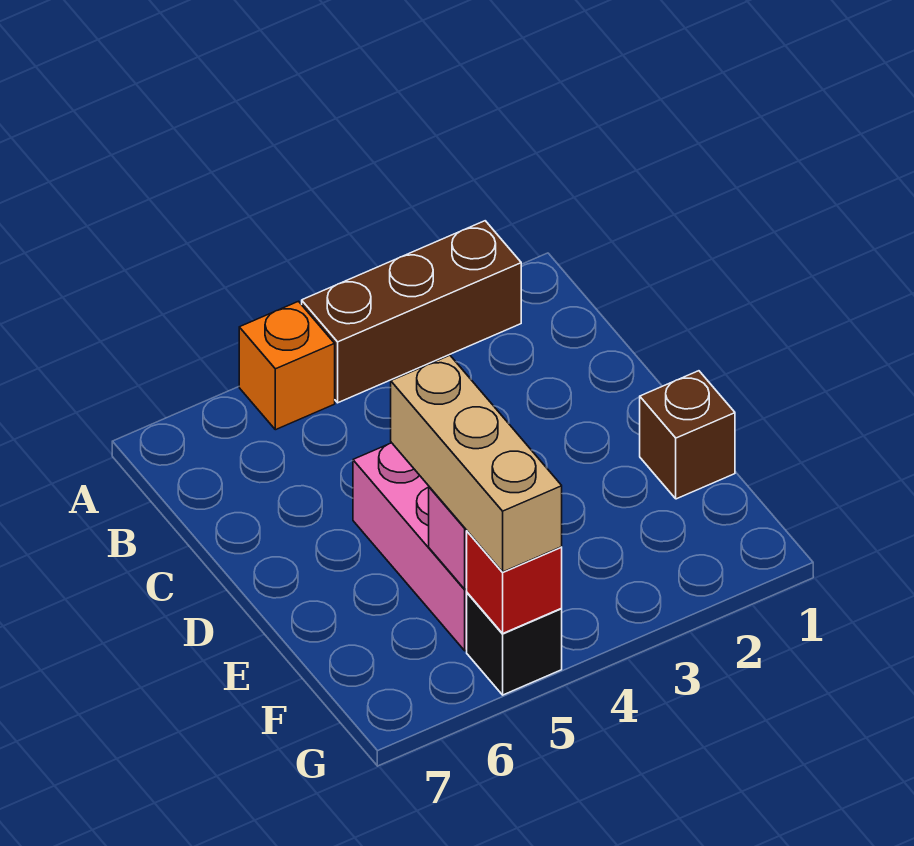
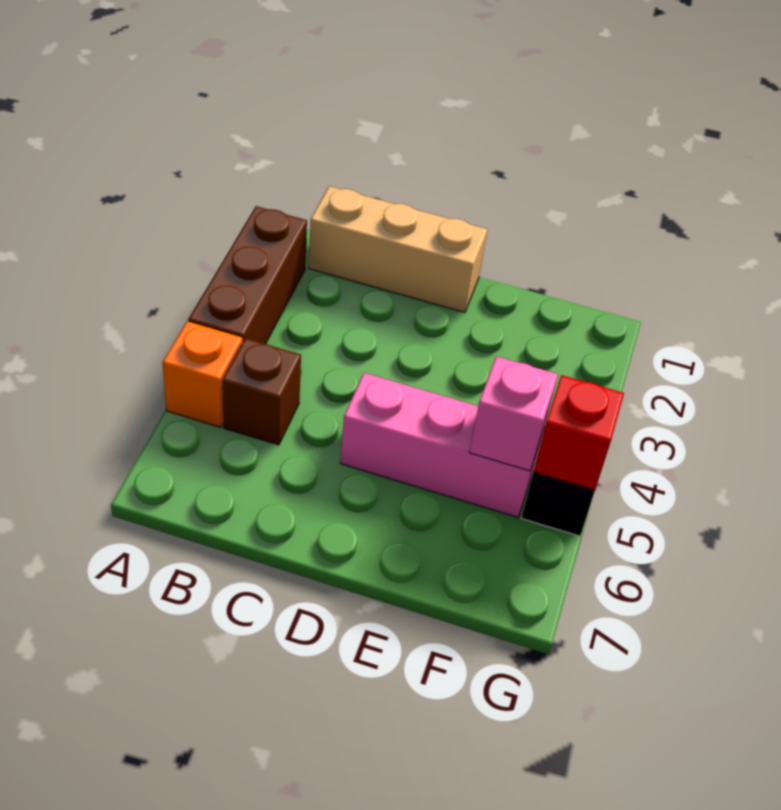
brown 1x1 brick [640,371,735,499] -> brown 1x1 brick moved to [222,338,301,445]
tan 1x3 brick [391,355,562,572] -> tan 1x3 brick moved to [309,186,487,312]

